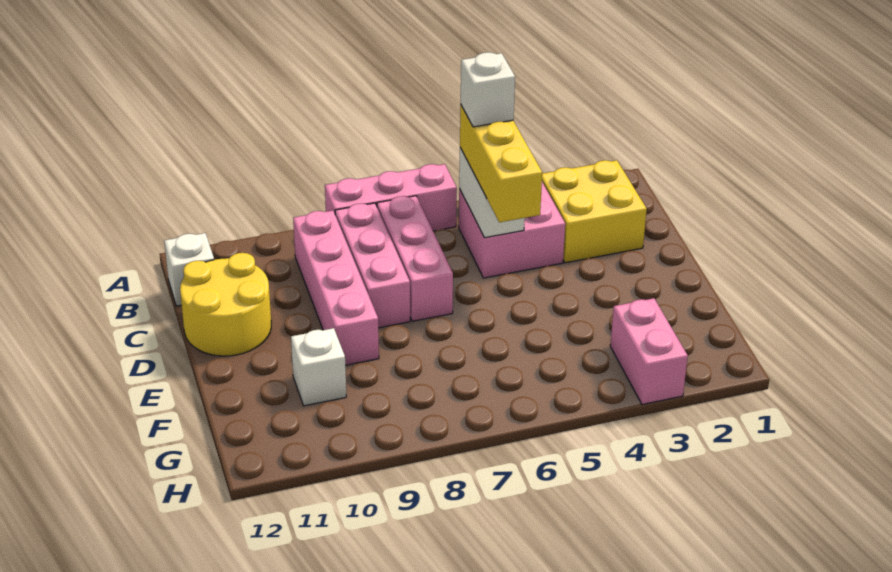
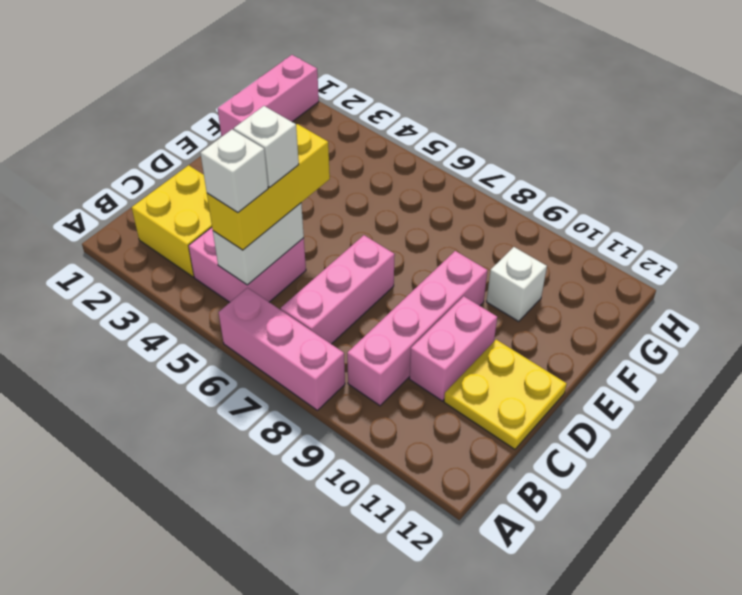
pink 1x3 brick [335,203,410,328] -> pink 1x3 brick moved to [218,55,319,137]
white 1x1 brick [164,233,214,306] -> white 1x1 brick moved to [234,106,299,187]
yellow 2x2 round brick [180,253,271,356] -> yellow 2x2 plate [444,340,567,449]
pink 1x2 brick [610,298,688,405] -> pink 1x2 brick moved to [410,296,497,401]

